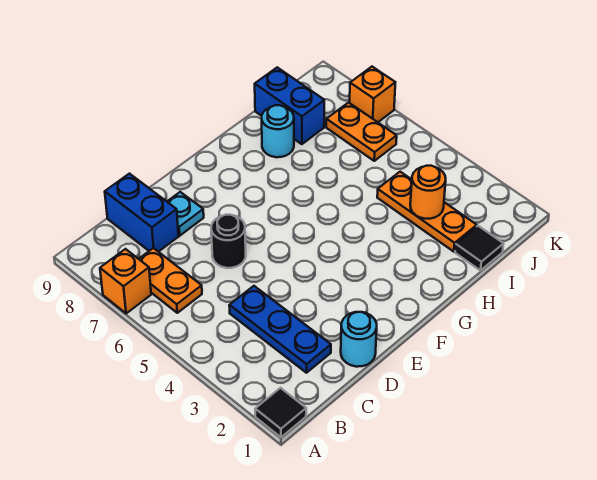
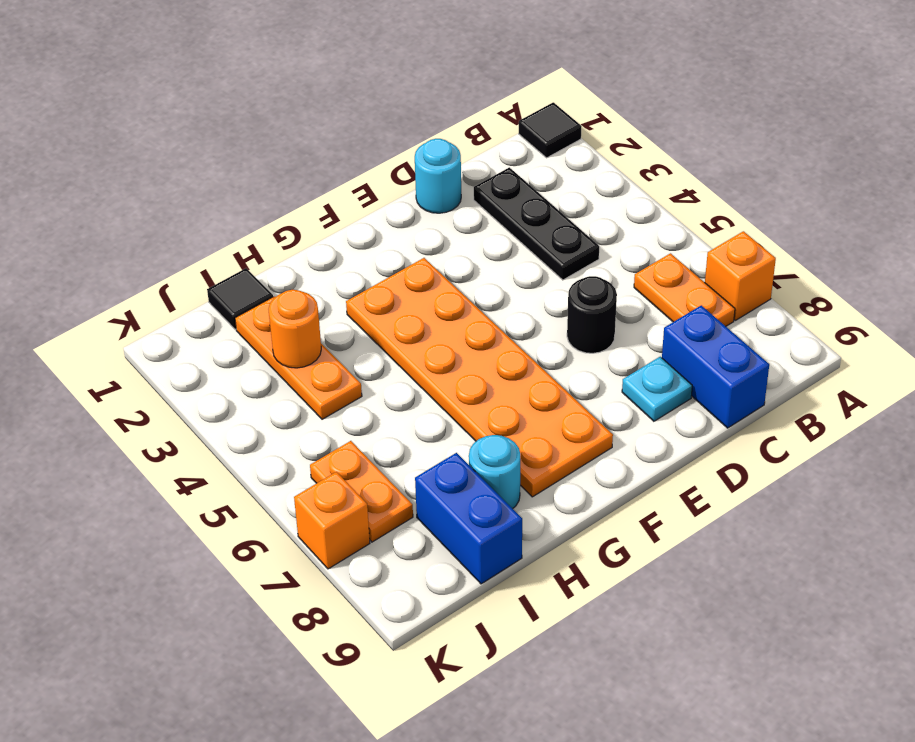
blue 1x3 plate [229,286,331,373] -> black 1x3 plate [474,167,599,280]
none -> orange 2x6 plate [346,258,613,497]

